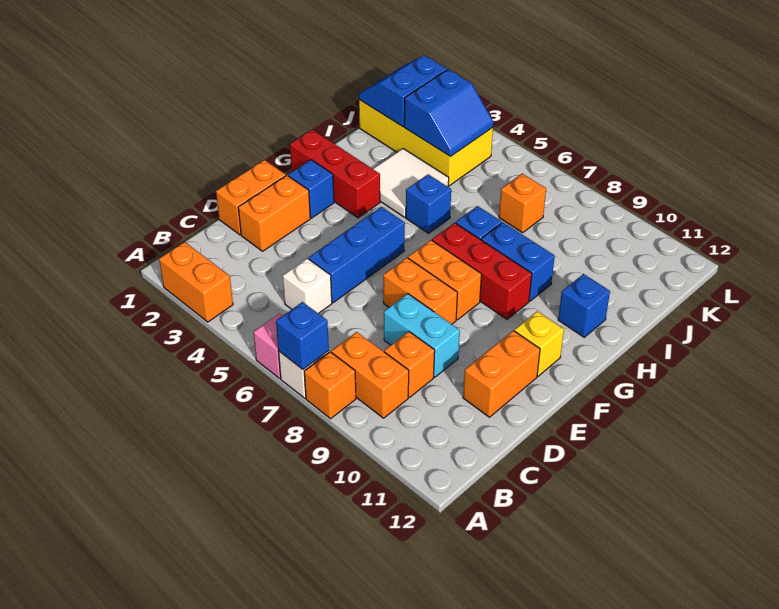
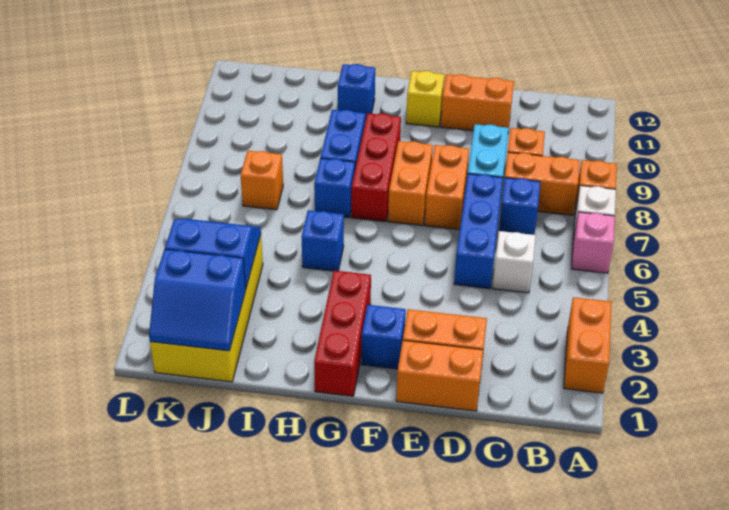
blue 1x1 brick [276,302,329,369] -> blue 1x1 brick moved to [499,178,540,235]
orange 1x2 brick [331,332,409,418] -> orange 1x2 brick turned to [505,152,580,215]
blue 1x3 brick [309,207,405,303] -> blue 1x3 brick turned to [454,174,503,289]
white 2x2 tile [373,149,449,217] -> none

